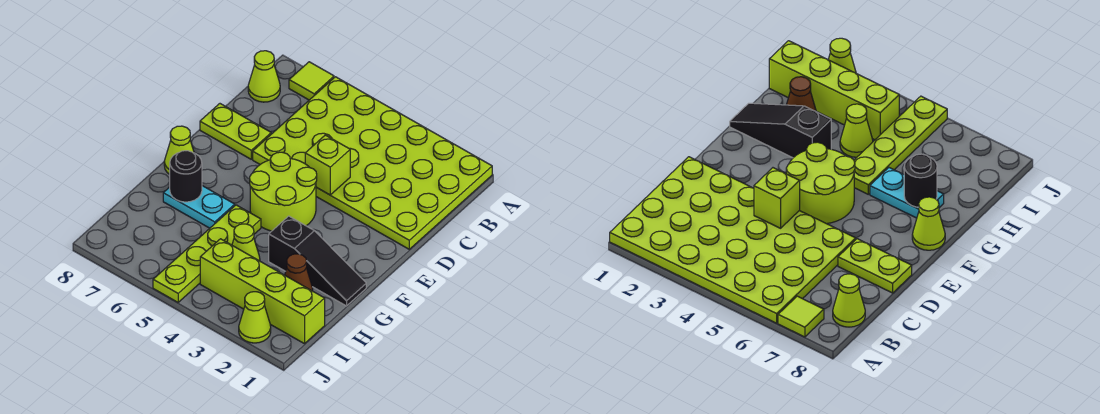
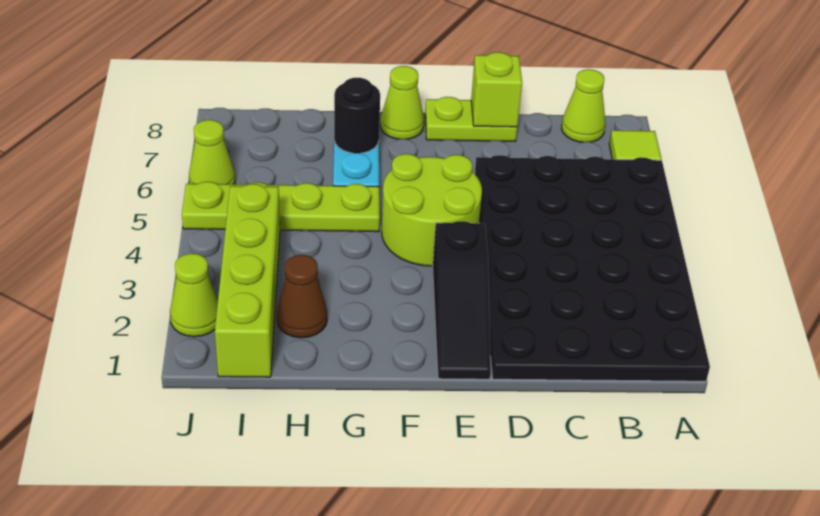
lime 4x6 plate [253,77,492,249] -> black 4x6 plate [475,155,710,381]
lime 1x1 brick [305,135,350,195] -> lime 1x1 brick moved to [471,52,522,127]
lime 1x2 plate [200,104,271,159] -> lime 1x2 plate turned to [425,97,517,141]
black 1x3 slope [269,216,366,306] -> black 1x3 slope moved to [433,221,491,379]
lime 1x1 cone [232,224,260,261] -> lime 1x1 cone moved to [189,120,235,184]

